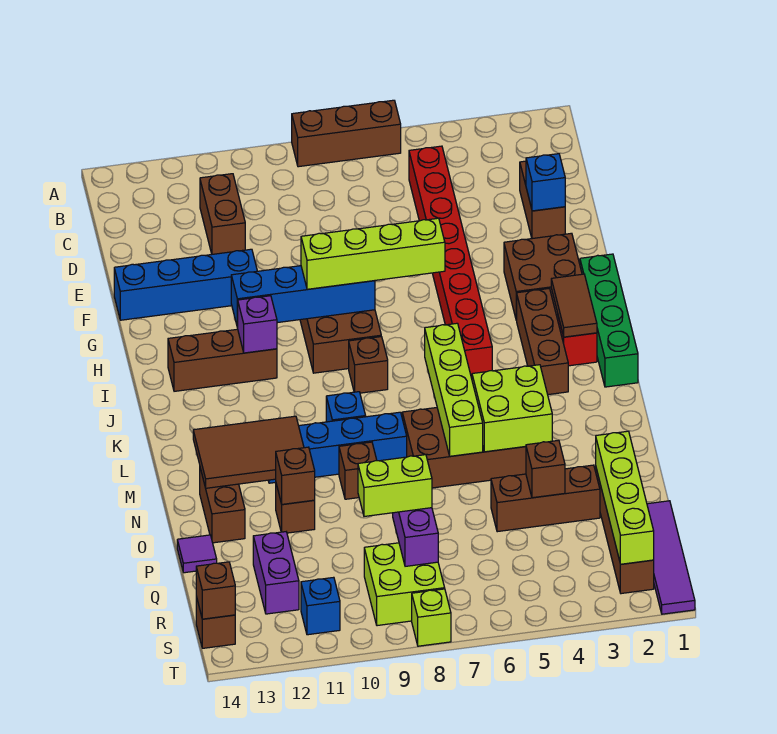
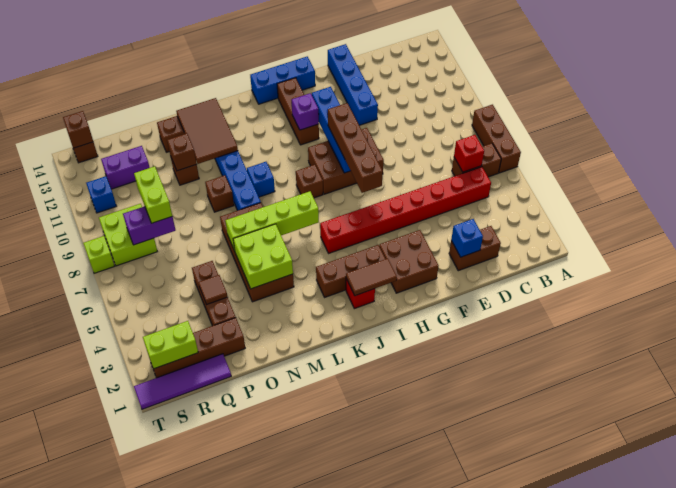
none -> red 1x1 brick [454,135,484,172]
brown 1x2 brick [200,174,245,254] -> brown 1x2 brick moved to [452,143,501,177]
green 1x4 brick [580,254,638,387] -> none
lime 1x4 brick [301,218,445,289] -> brown 1x4 brick [328,103,383,193]
none -> blue 1x3 brick [250,57,315,104]
lime 1x4 brick [596,431,654,564] -> lime 1x2 brick [143,321,198,369]
brown 1x1 brick [526,440,565,498] -> brown 1x1 tile [198,275,227,305]
purple 1x1 tile [177,535,217,573] -> none

